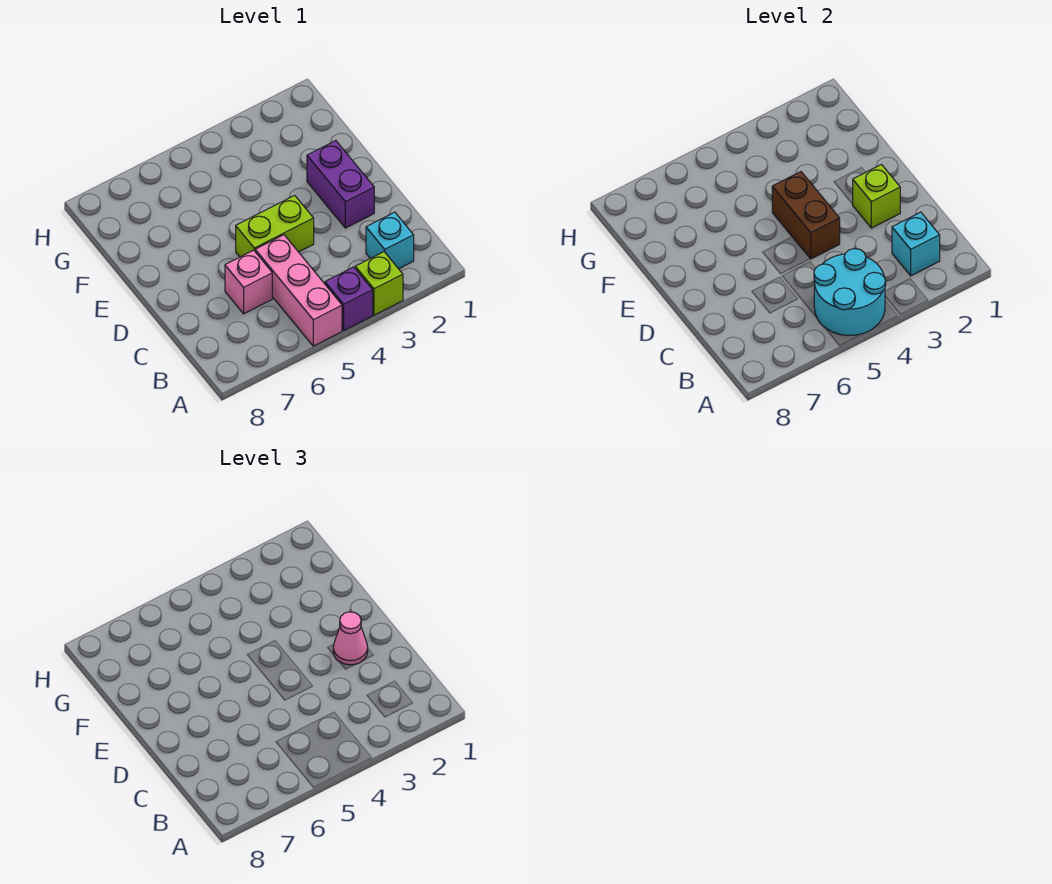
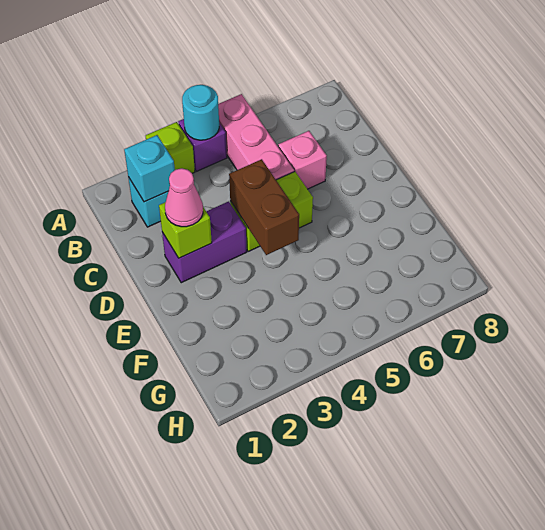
cyan 2x2 round brick [814,249,886,335] -> cyan 1x1 round brick [182,85,219,140]
purple 1x2 brick [307,141,374,228] -> purple 1x2 brick turned to [162,202,247,283]

